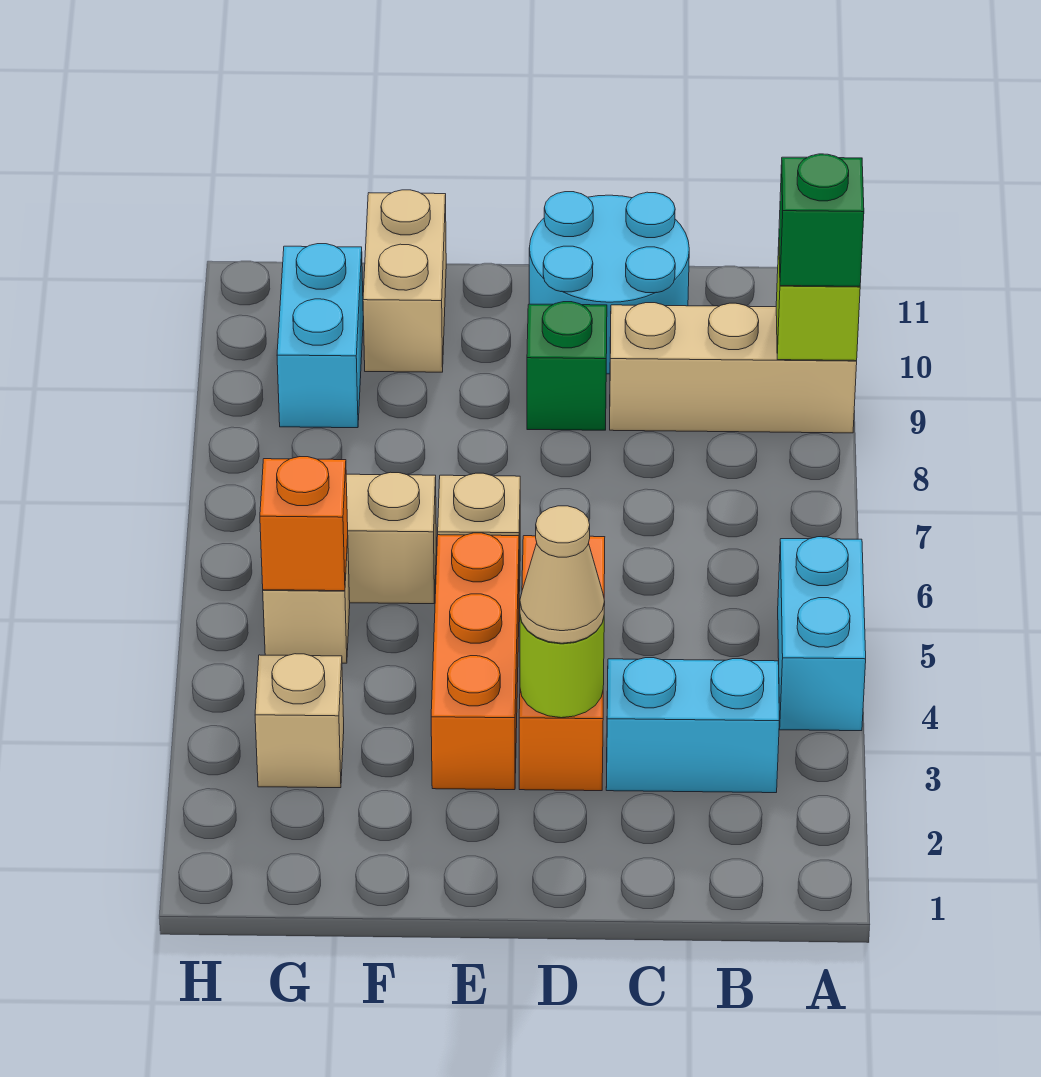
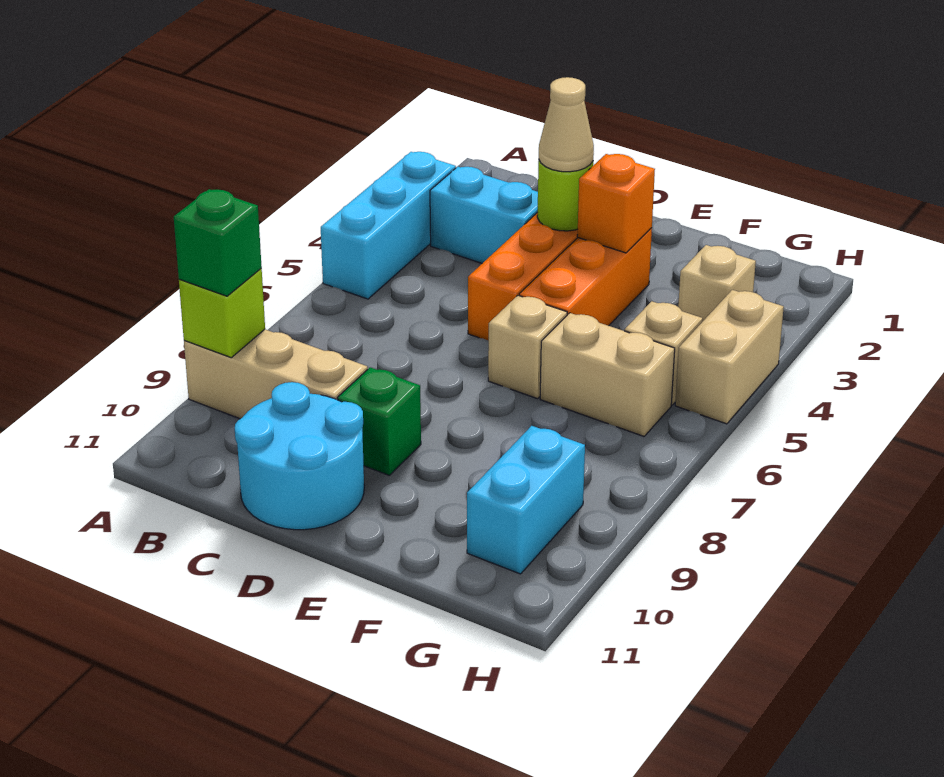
cyan 1x2 brick [778,537,866,731] -> cyan 1x3 brick [321,152,456,299]
tan 1x2 brick [363,190,446,372] -> tan 1x2 brick moved to [675,290,784,424]
orange 1x1 brick [260,457,348,591] -> orange 1x1 brick moved to [577,154,655,253]

